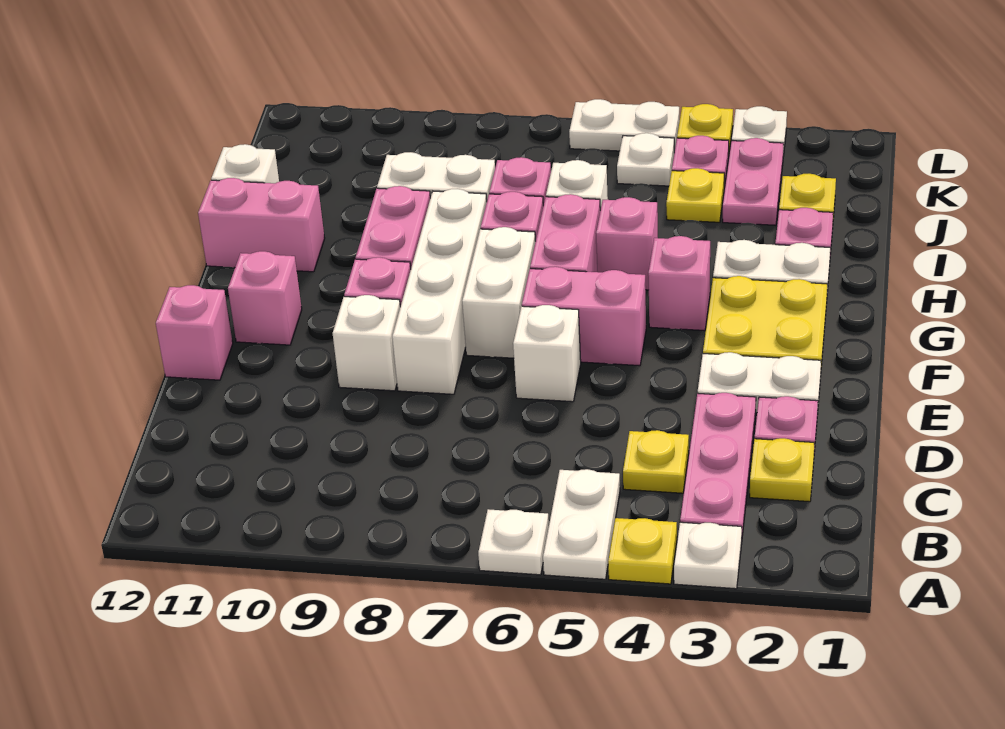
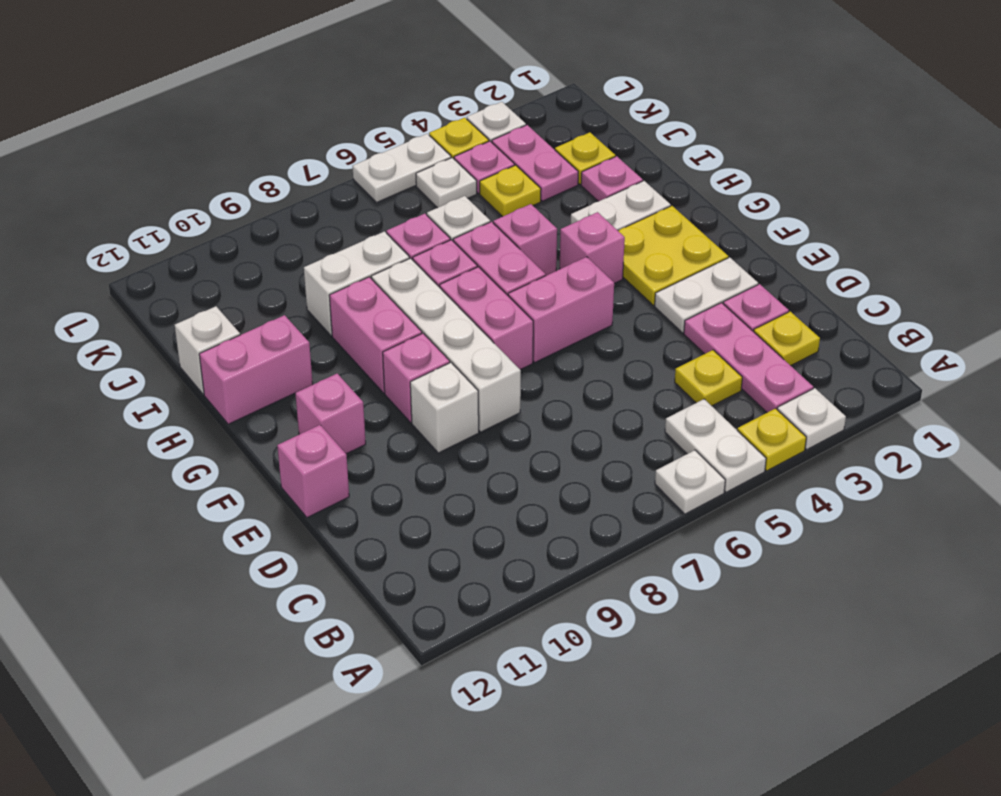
white 1x1 brick [513,305,581,402] -> none
white 1x2 brick [462,227,536,358] -> pink 1x2 brick [440,267,533,370]

